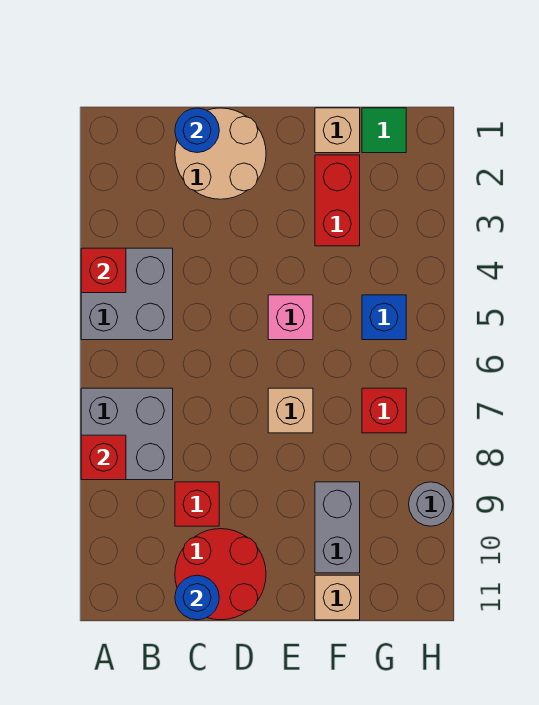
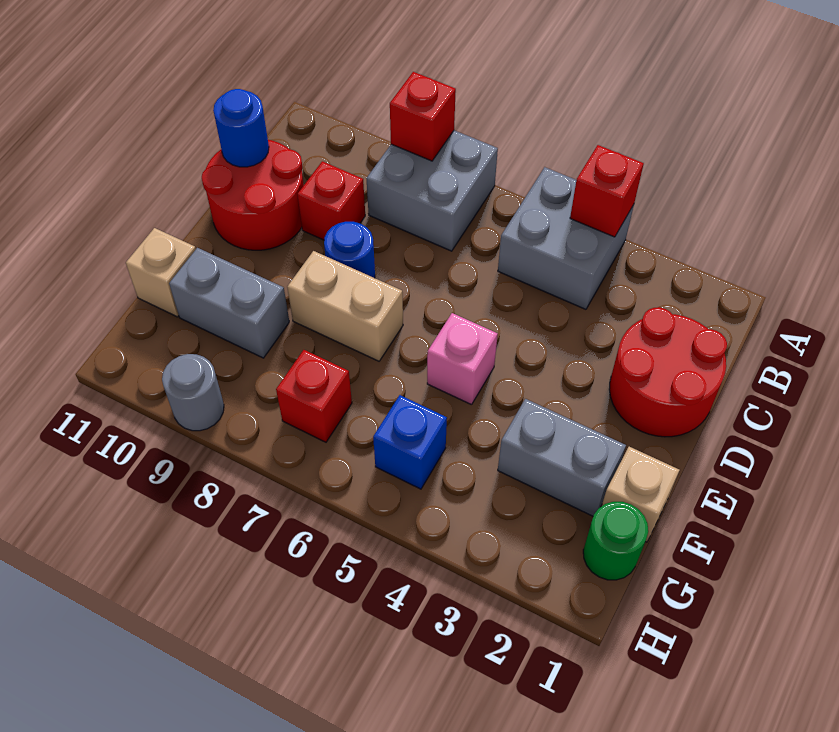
tan 2x2 round brick [175,108,266,199] -> red 2x2 round brick [609,307,727,437]
blue 1x1 round brick [175,108,219,153] -> blue 1x1 round brick moved to [324,222,375,278]
tan 1x1 brick [268,388,313,433] -> tan 1x2 brick [287,251,403,361]
red 1x2 brick [315,155,360,246] -> grey 1x2 brick [498,399,626,516]
green 1x1 tile [362,108,406,153] -> green 1x1 round brick [583,502,648,580]

